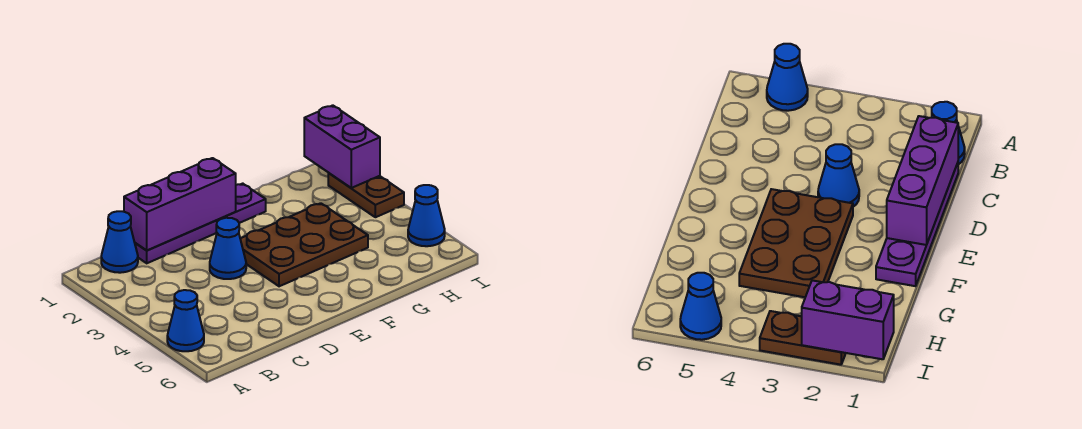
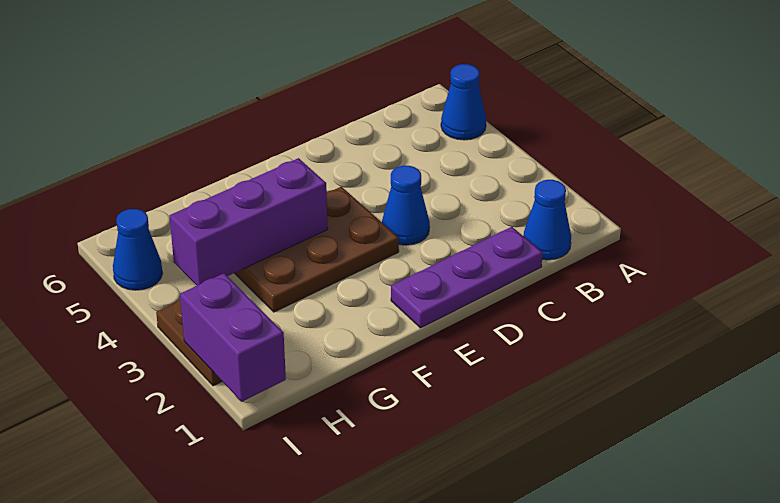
purple 1x4 plate [135,184,266,263] -> purple 1x3 plate [391,227,542,328]
purple 1x3 brick [124,158,236,250] -> purple 1x3 brick moved to [170,158,328,285]

